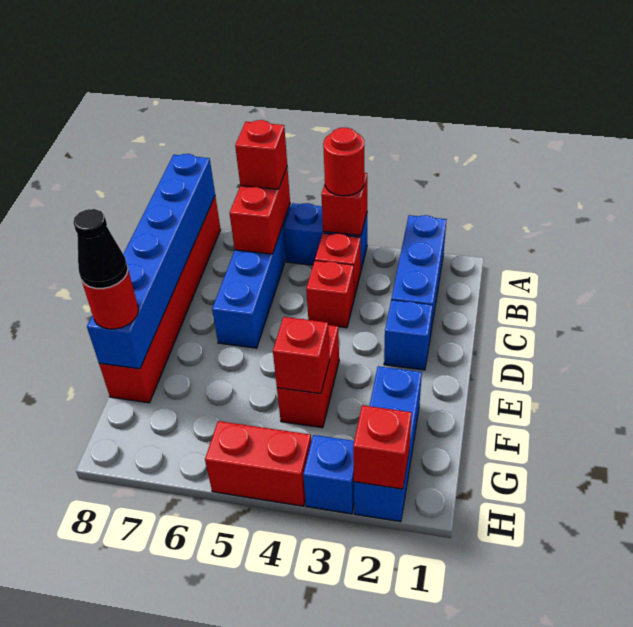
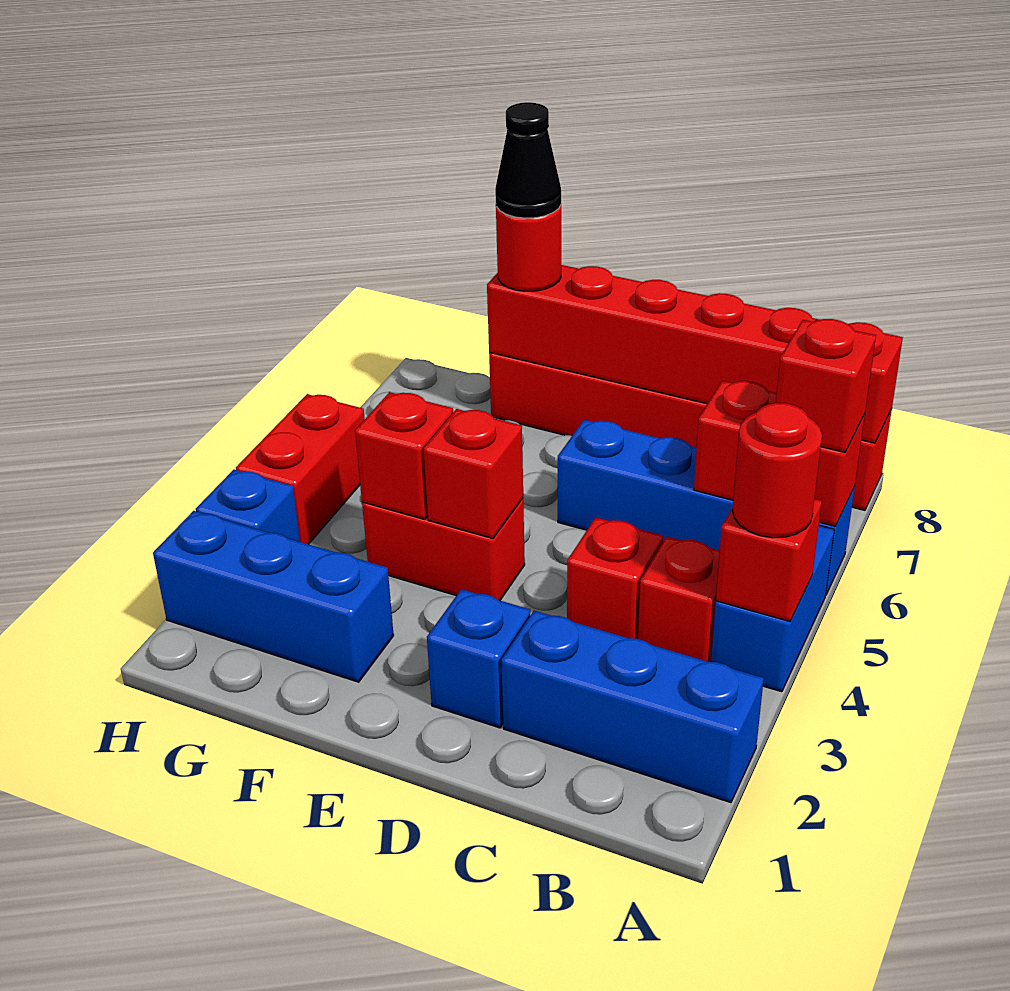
blue 1x6 brick [87,154,215,369] -> red 1x6 brick [487,265,903,443]
red 1x1 brick [353,405,412,489] -> red 1x1 brick moved to [423,409,523,538]

